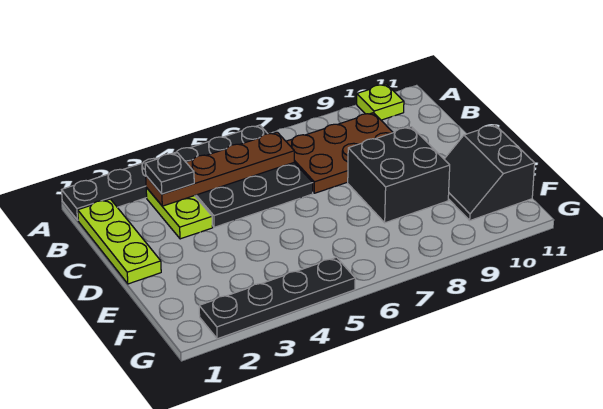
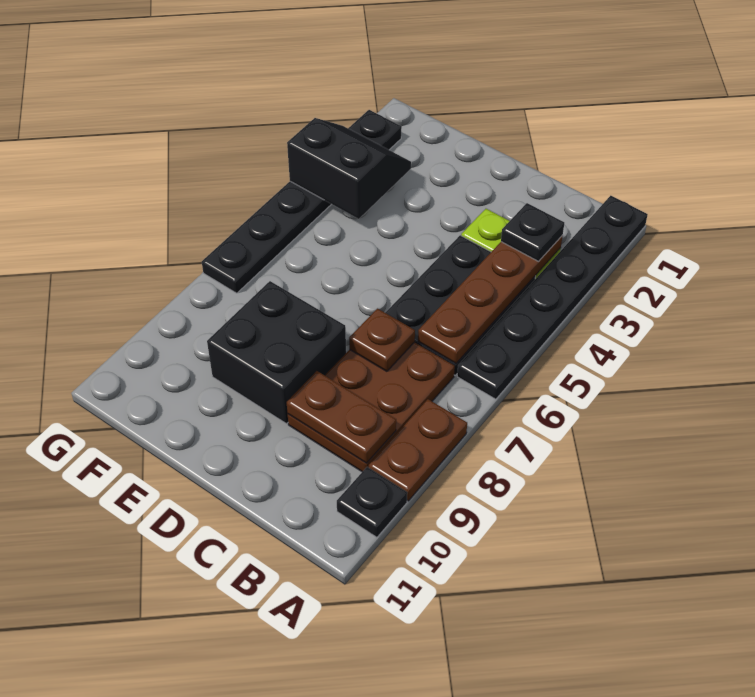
none -> brown 1x2 plate [369,399,467,501]
lime 1x1 plate [357,84,404,120] -> black 1x1 plate [337,467,407,537]
lime 1x3 plate [78,199,161,284] -> none
none -> brown 1x2 plate [287,371,396,463]
none -> brown 1x1 plate [349,309,415,371]
black 2x2 slope [444,125,535,220] -> black 2x2 slope moved to [287,118,411,219]
black 1x4 plate [199,257,355,339] -> black 1x6 plate [202,110,402,293]

